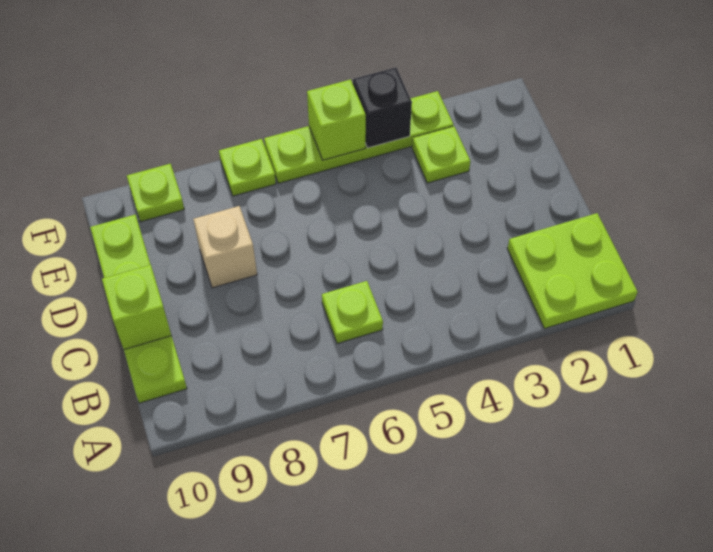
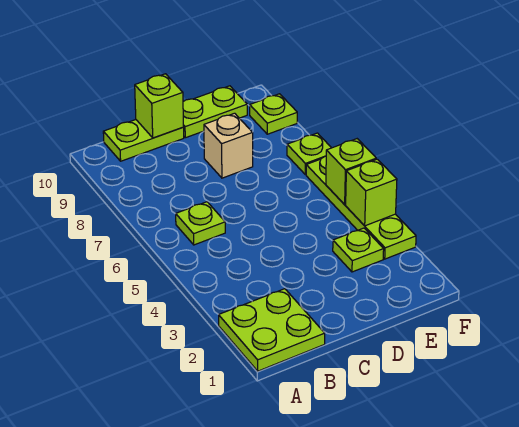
black 1x1 brick [353,67,412,148] -> lime 1x1 brick [346,159,397,226]

